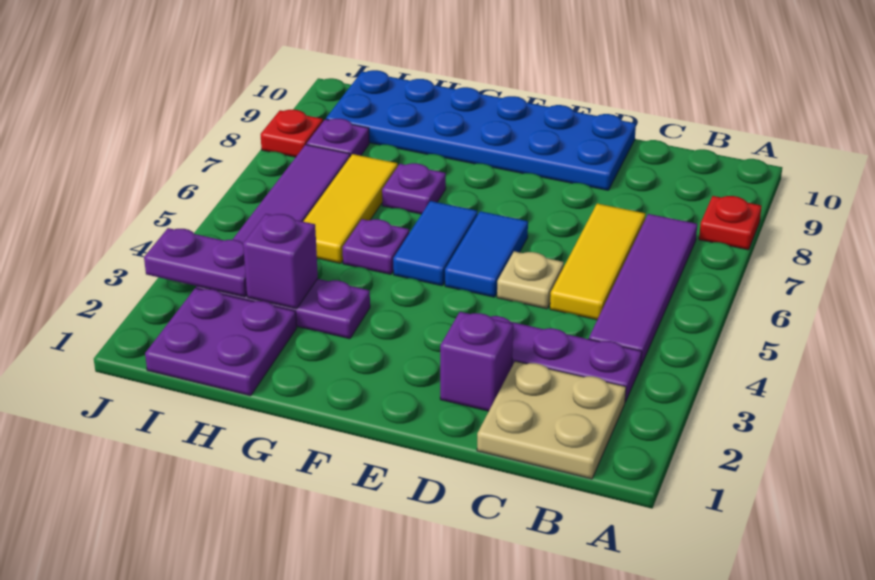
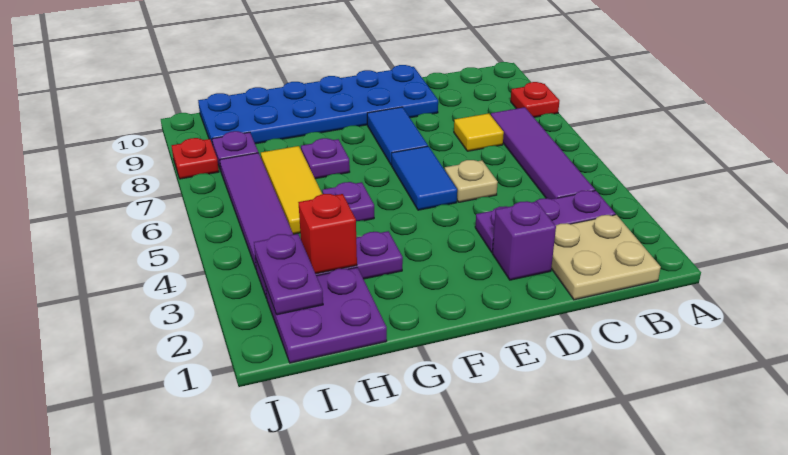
yellow 1x3 tile [550,204,645,320] -> yellow 1x1 tile [454,113,504,151]
blue 1x2 tile [393,201,478,286] -> blue 1x2 tile moved to [367,107,428,165]
purple 1x1 brick [243,214,318,309] -> red 1x1 brick [298,194,357,274]
purple 1x2 plate [144,228,247,297] -> purple 1x2 plate turned to [254,234,323,315]

